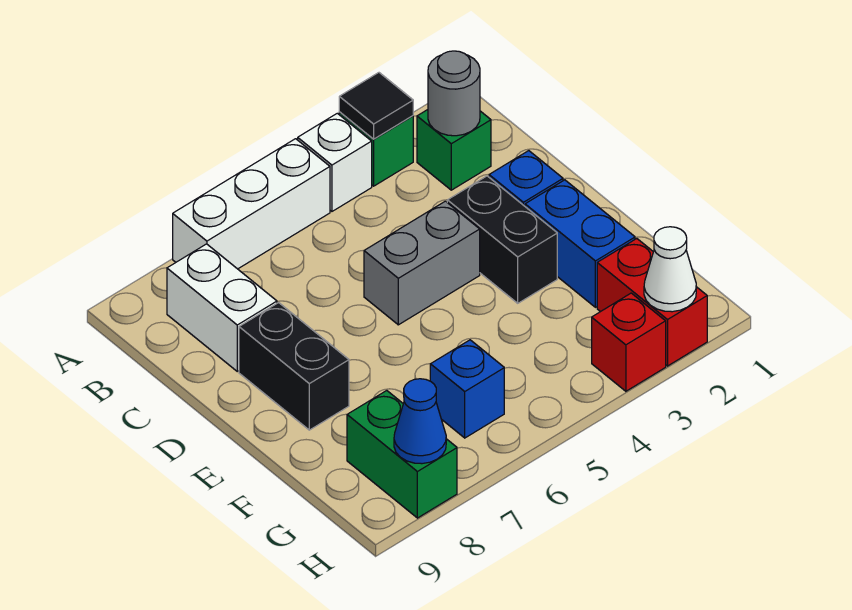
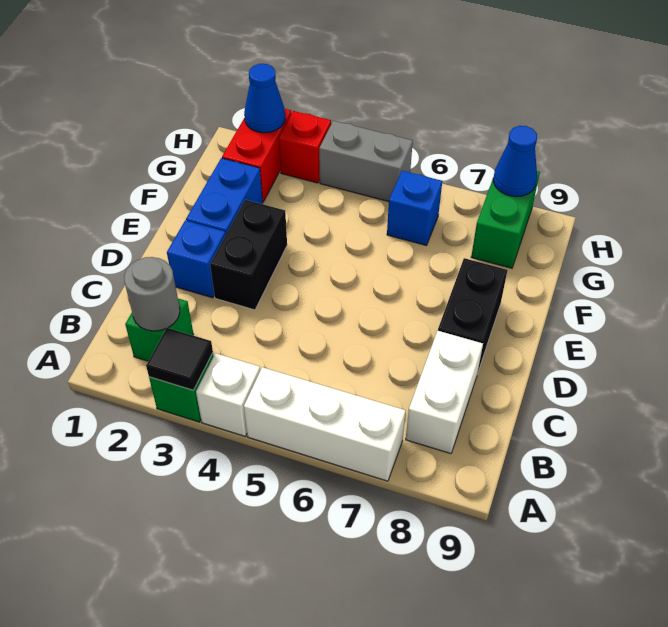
grey 1x2 brick [364,201,480,325] -> grey 1x2 brick moved to [319,121,413,202]
white 1x1 cone [644,227,696,312] -> blue 1x1 cone [244,64,285,133]

